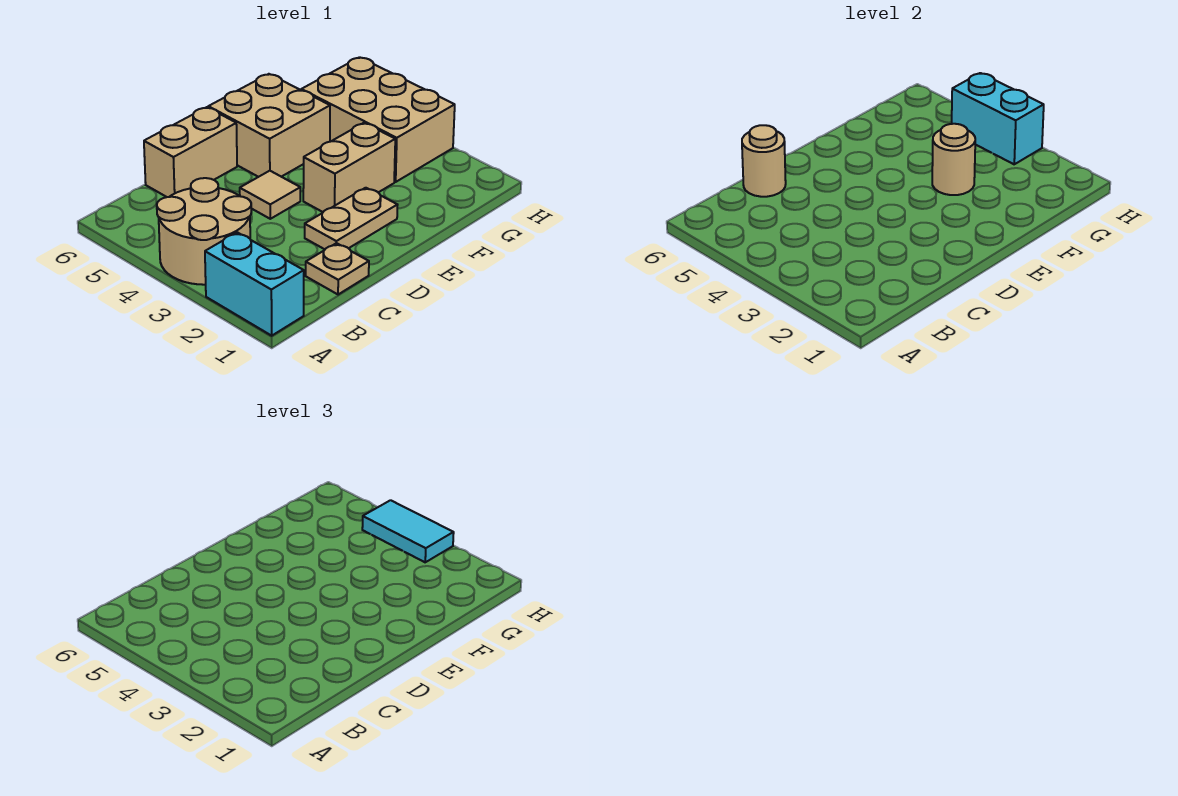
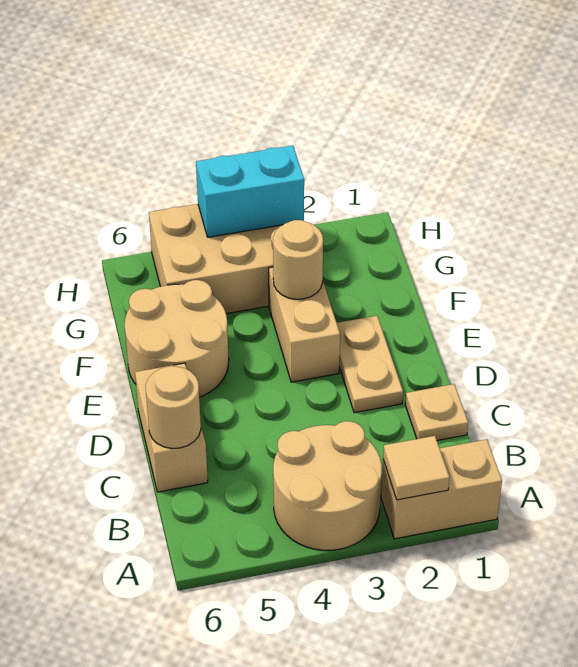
cyan 1x2 brick [205,232,304,336] -> tan 1x2 brick [381,439,502,539]
tan 1x1 tile [240,171,300,219] -> tan 1x1 tile moved to [383,436,449,500]
tan 2x2 brick [208,74,330,177] -> tan 2x2 round brick [125,280,229,397]
cyan 1x2 tile [362,500,454,562] -> none

